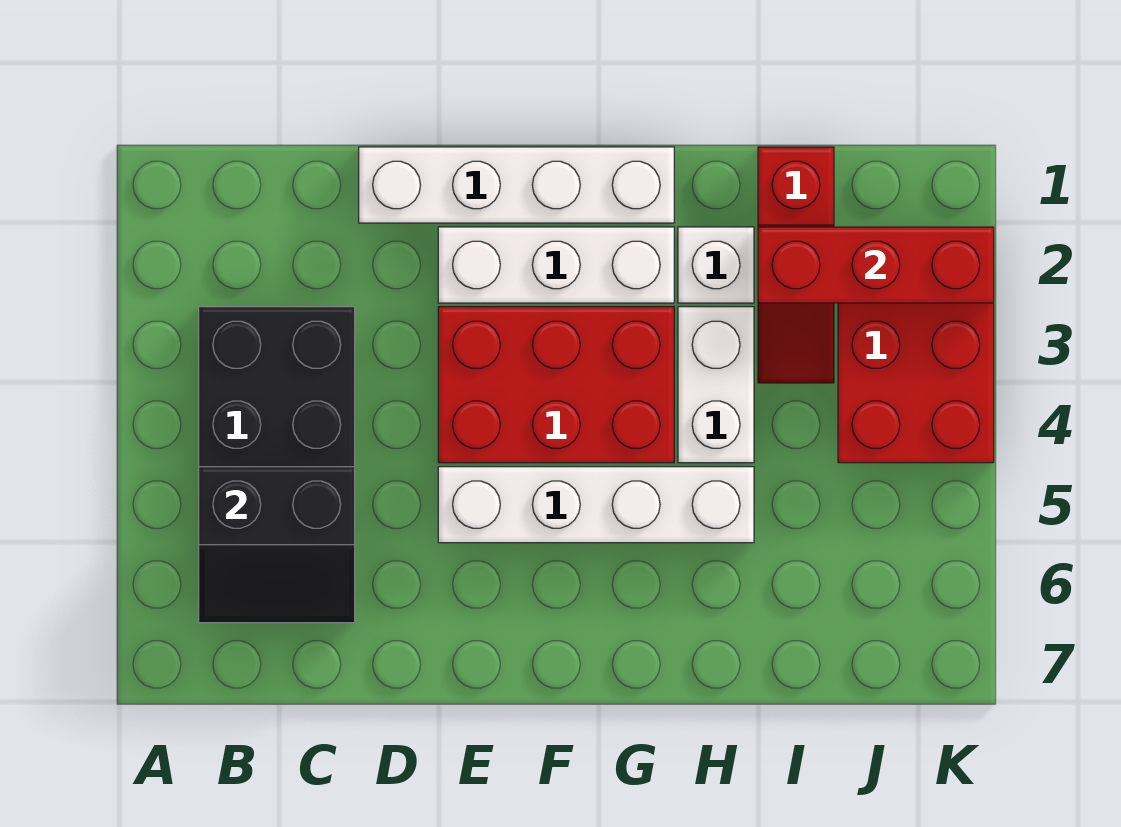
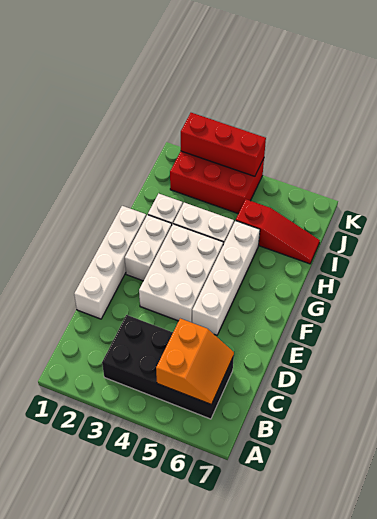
black 2x2 slope [199,467,355,623] -> orange 2x2 slope [156,319,234,405]
white 1x3 brick [438,227,674,303] -> white 1x2 brick [125,215,172,281]
red 2x3 brick [438,307,674,463] -> white 2x3 brick [139,224,223,323]
red 1x3 slope [758,147,834,383] -> red 1x3 slope moved to [236,199,320,264]
red 1x3 brick [758,227,994,303] -> red 1x3 brick turned to [181,113,266,176]

